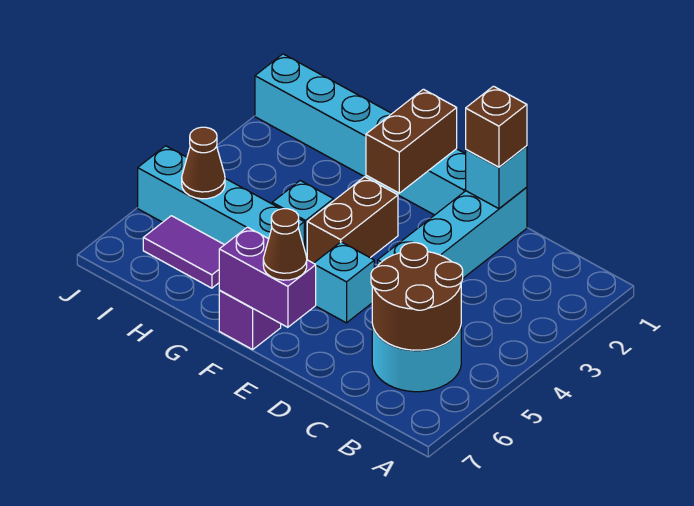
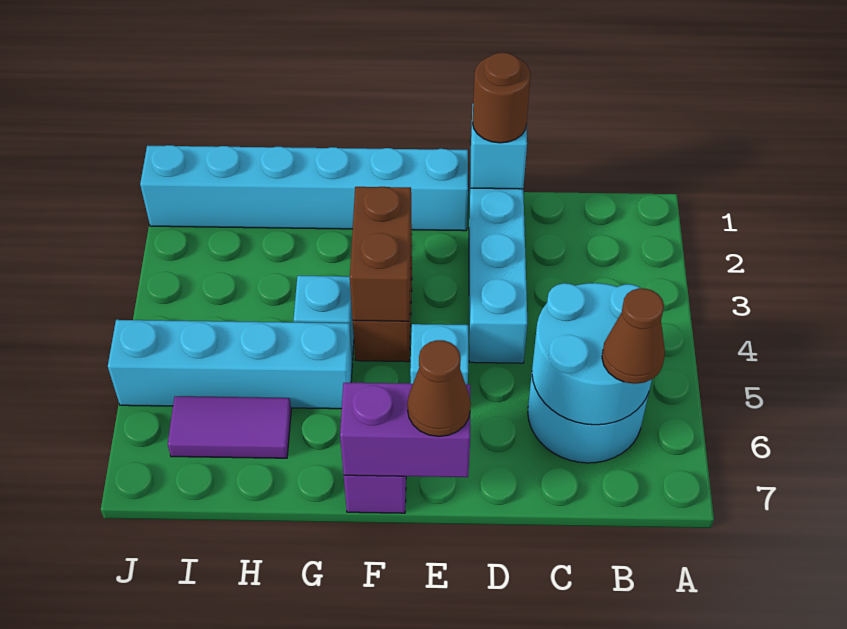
brown 2x2 round brick [371,243,463,350] -> cyan 2x2 round brick [532,283,652,425]
brown 1x1 brick [466,86,527,167] -> brown 1x1 round brick [473,53,531,143]
brown 1x2 brick [366,89,457,193] -> brown 1x2 brick moved to [350,187,412,321]
brown 1x1 cone [182,127,225,199] -> brown 1x1 cone moved to [602,288,665,384]

